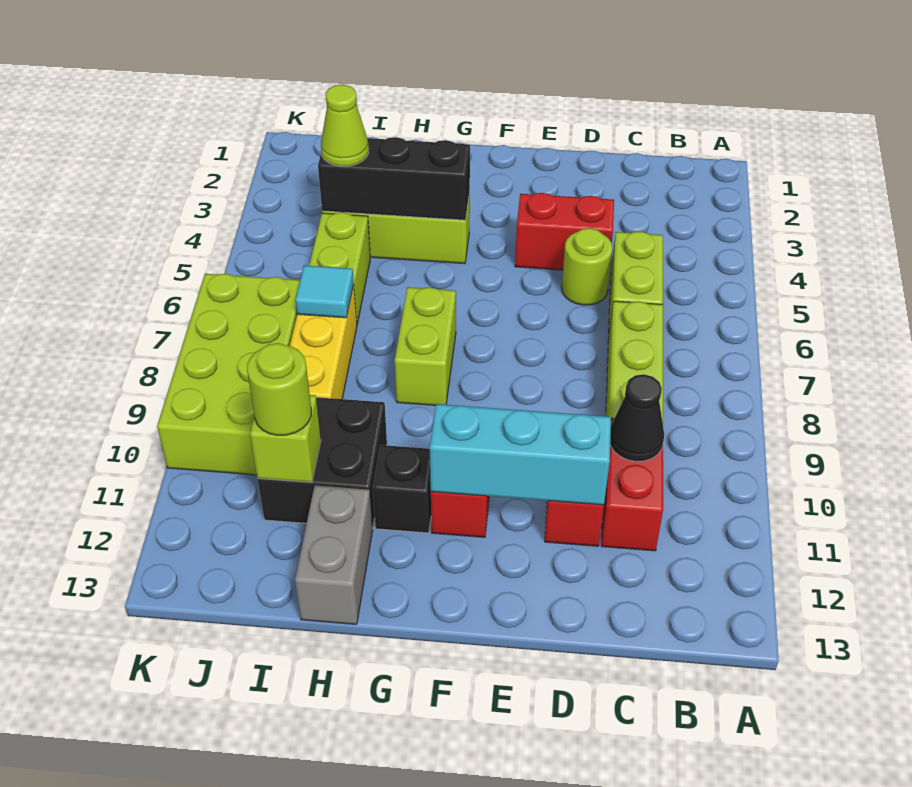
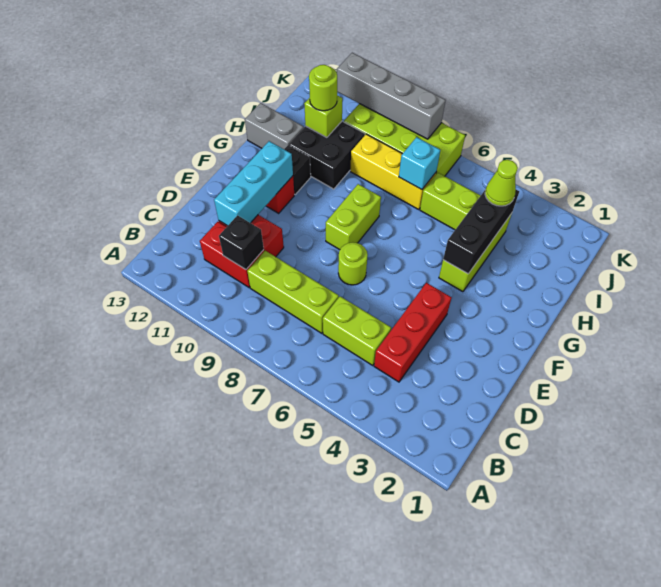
black 1x1 cone [610,374,664,461] -> black 1x1 brick [219,215,264,270]
red 1x2 brick [515,193,614,270] -> red 1x3 brick [374,283,452,382]
lime 1x1 round brick [562,228,613,305] -> lime 1x1 round brick moved to [338,242,368,285]
lime 1x2 brick [395,287,456,405] -> lime 1x2 brick turned to [326,184,381,250]
cyan 1x1 tile [295,265,354,318] -> cyan 1x1 brick [399,137,440,190]
none -> grey 1x4 brick [337,53,446,139]

